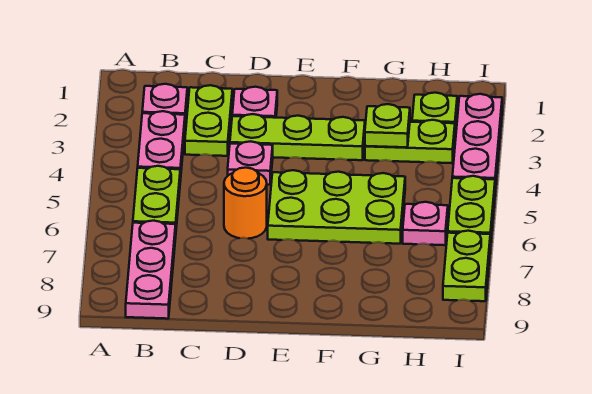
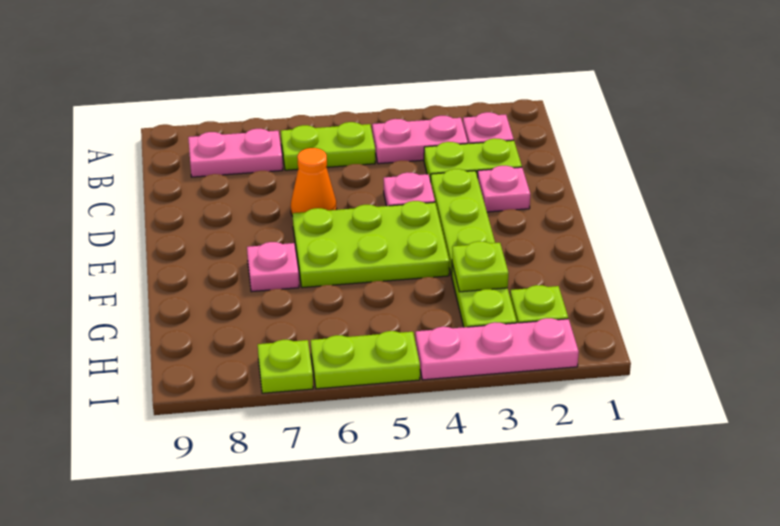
pink 1x3 plate [126,221,176,319] -> pink 1x2 plate [188,129,283,177]
orange 1x1 round brick [224,168,267,239] -> orange 1x1 cone [291,148,337,216]
lime 2x3 plate [268,170,405,244] -> lime 2x3 plate turned to [293,201,449,288]
pink 1x1 plate [403,202,448,245] -> pink 1x1 plate moved to [247,242,299,292]
lime 1x2 plate [443,231,490,301] -> lime 1x1 plate [258,340,313,393]

